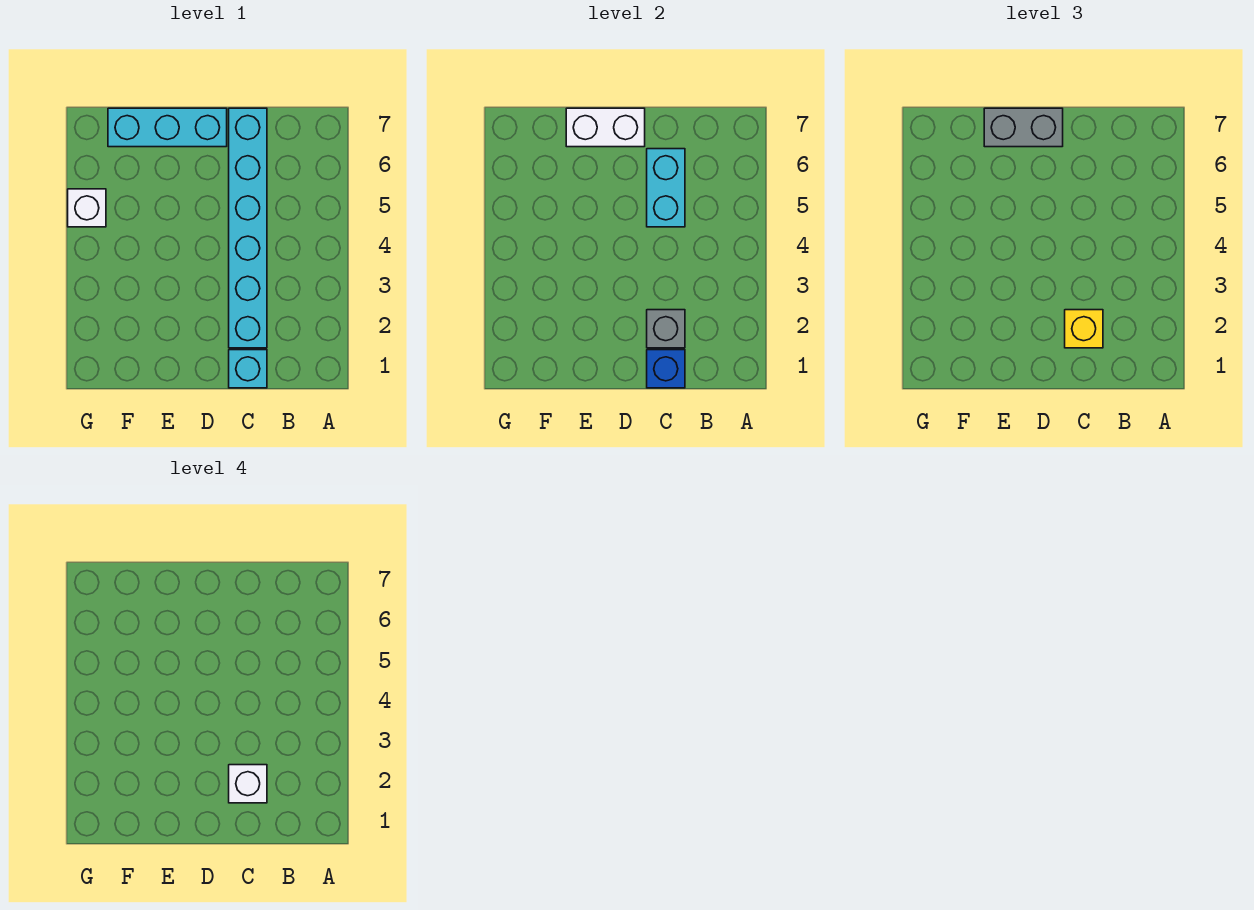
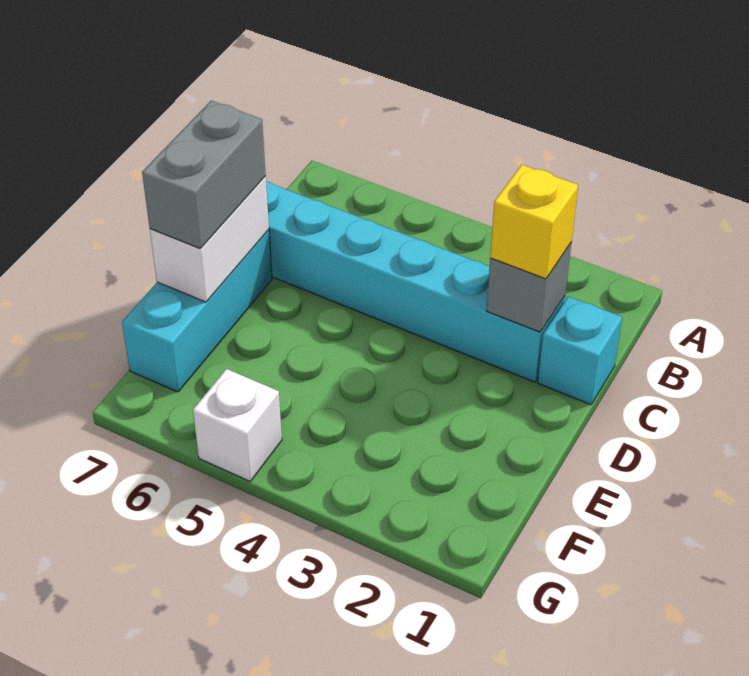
blue 1x1 brick [647,350,685,388] -> none
white 1x1 brick [229,765,267,803] -> none
cyan 1x2 brick [647,149,685,227] -> none

